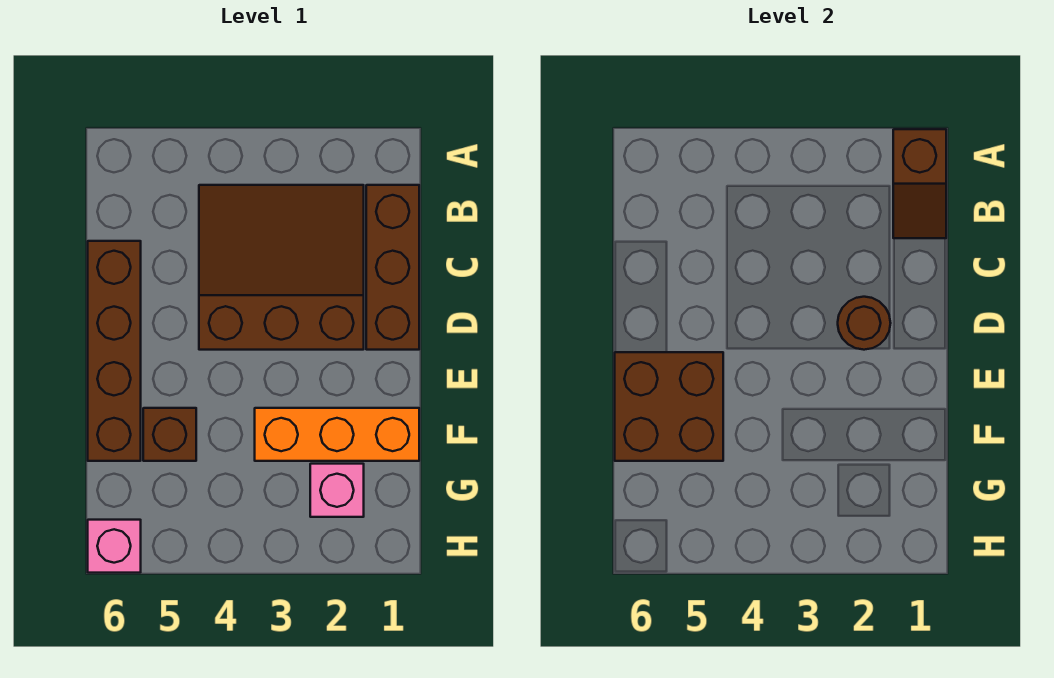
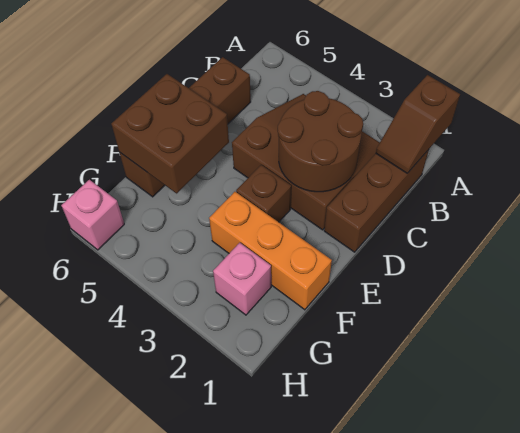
brown 1x1 round brick [838,297,891,350] -> brown 2x2 round brick [278,91,363,192]
brown 1x1 brick [143,408,196,461] -> brown 1x1 brick moved to [236,165,291,222]

